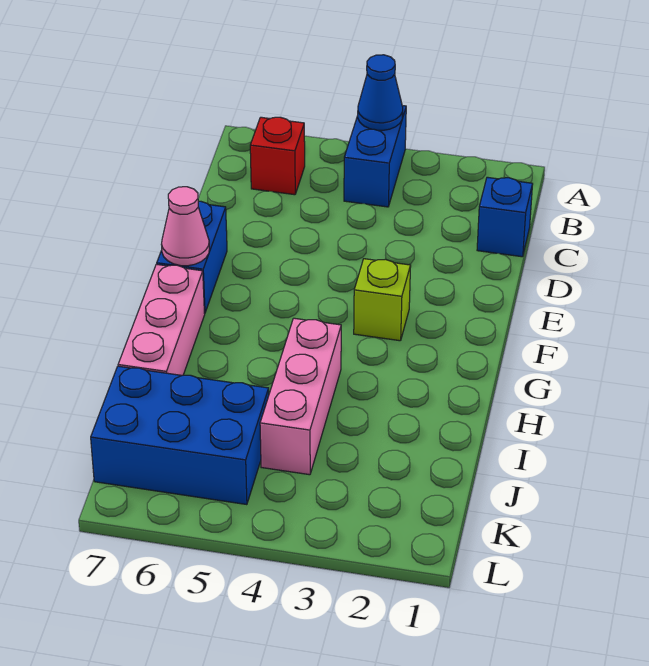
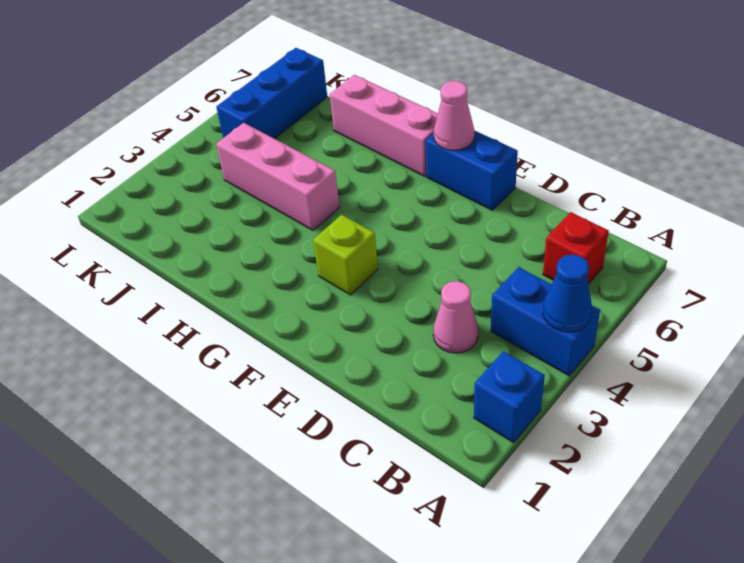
blue 1x1 brick [477,177,533,257] -> blue 1x1 brick moved to [474,351,545,443]
none -> pink 1x1 cone [433,281,479,353]
blue 2x3 brick [91,366,269,505] -> blue 1x3 brick [216,48,327,139]

